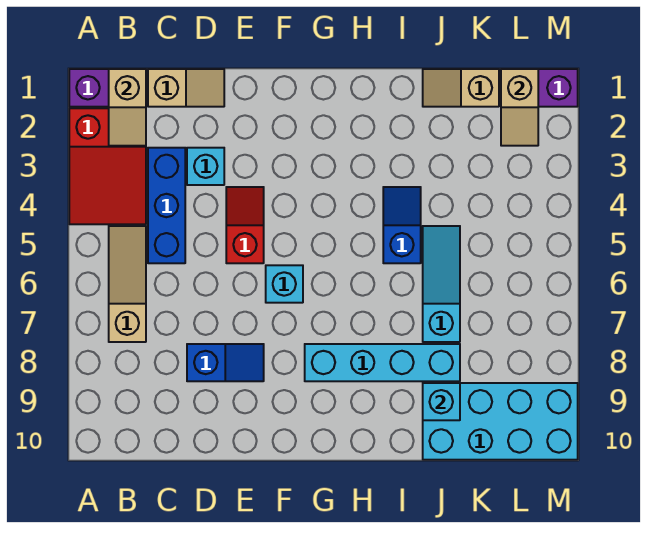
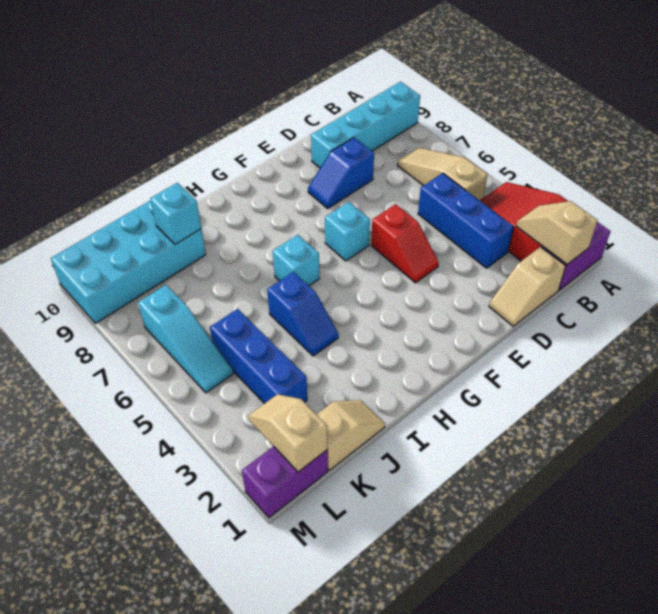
tan 1x3 slope [109,226,146,342] -> tan 1x3 slope turned to [397,147,487,201]
cyan 1x1 brick [187,148,224,185] -> cyan 1x1 brick moved to [273,235,320,286]
cyan 1x4 brick [305,344,460,381] -> cyan 1x4 brick moved to [311,82,420,168]
cyan 1x3 slope [423,226,460,342] -> cyan 1x3 slope moved to [138,285,233,393]
none -> blue 1x3 brick [210,309,307,404]

